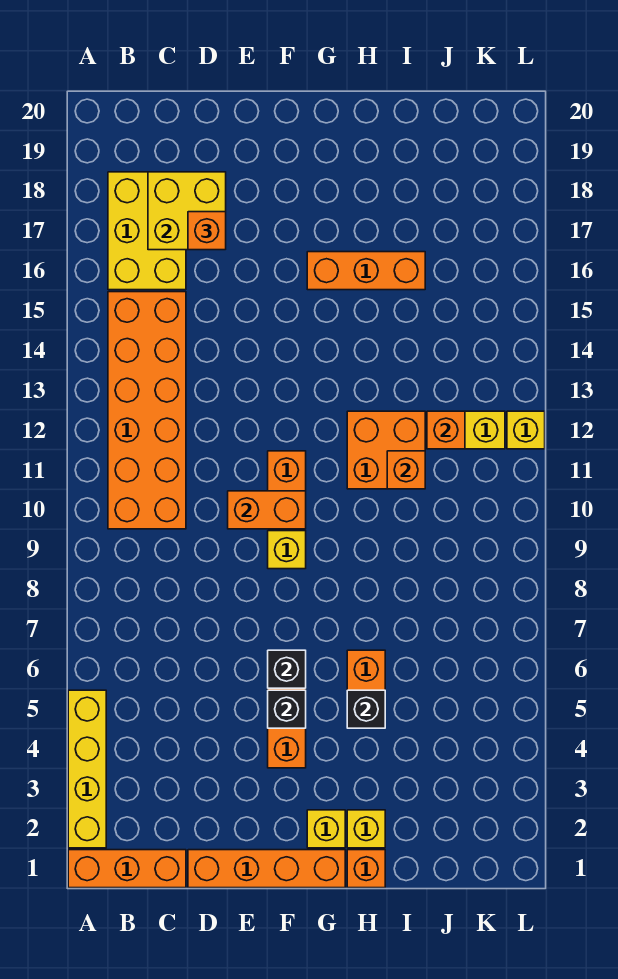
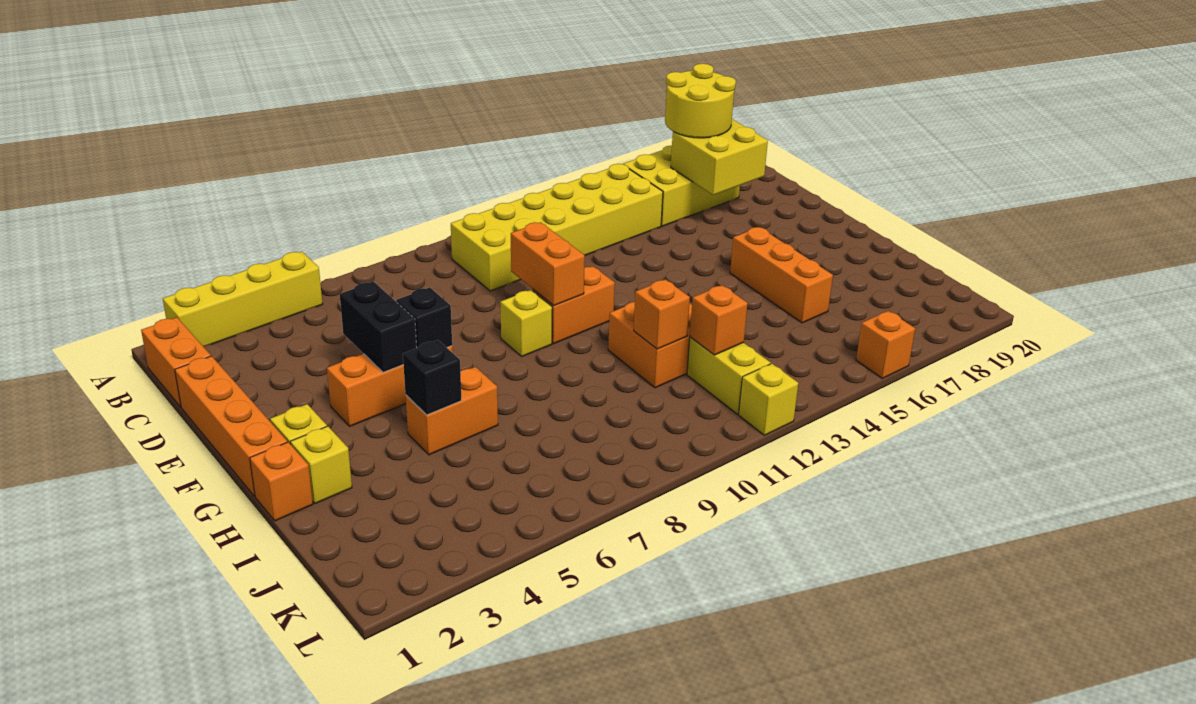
orange 1x3 brick [68,850,186,888] -> orange 1x2 brick [141,317,211,407]
orange 2x6 brick [108,292,186,529] -> yellow 2x6 brick [451,164,663,291]
none -> yellow 2x2 round brick [665,64,736,138]
orange 1x1 brick [188,212,226,250] -> orange 1x1 brick moved to [856,311,915,378]
black 1x1 brick [268,690,306,728] -> black 1x2 brick [340,282,417,372]

